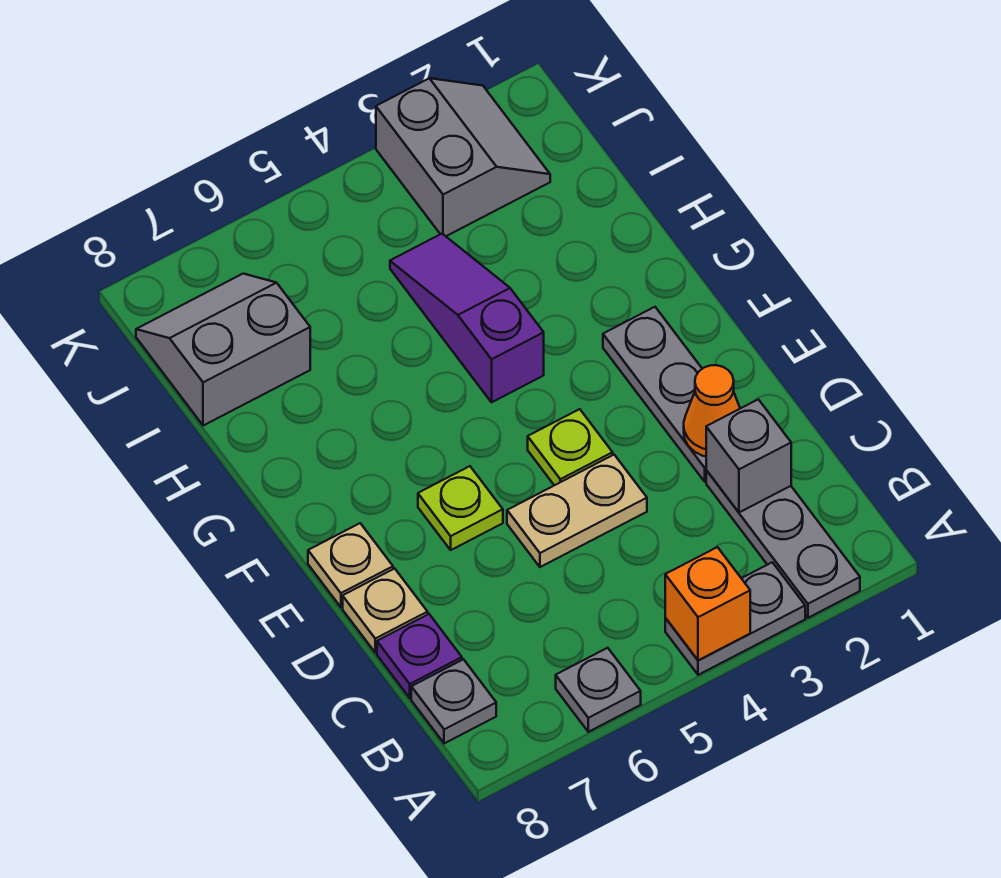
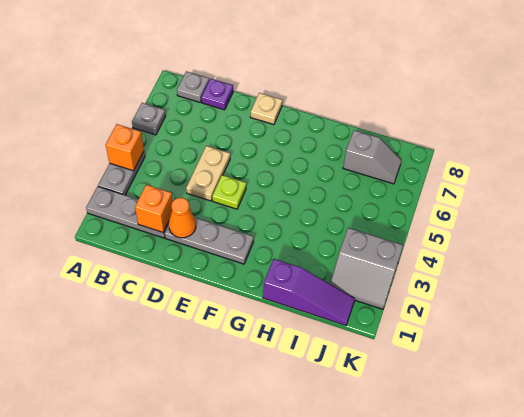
grey 1x1 brick [706,399,791,512] -> orange 1x1 brick [135,185,173,232]
tan 1x1 plate [343,569,428,653] -> none
lime 1x1 plate [418,466,503,550] -> none
purple 1x3 slope [390,234,544,402] -> purple 1x3 slope moved to [263,259,355,325]
grey 2x2 slope [136,274,310,426] -> grey 1x2 slope [343,130,402,184]

